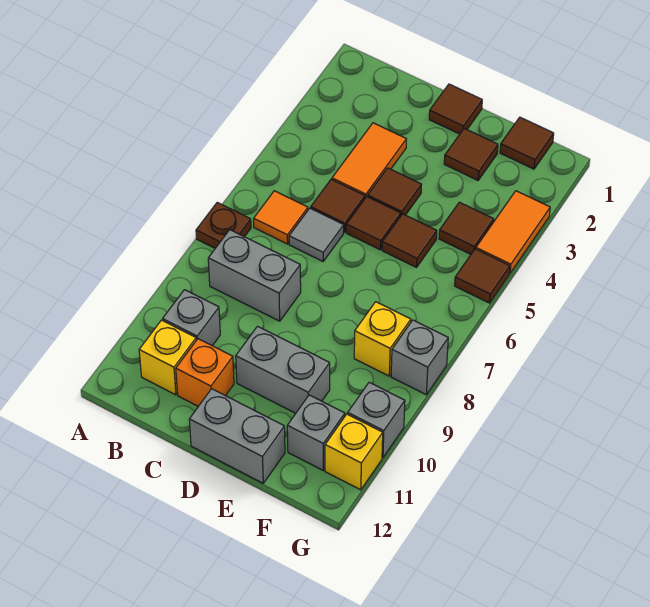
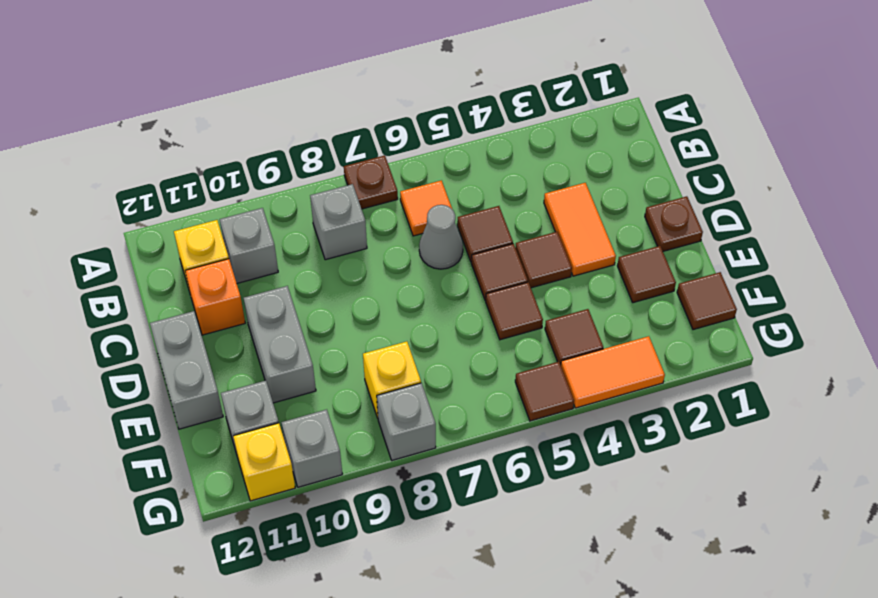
grey 1x2 brick [208,230,301,321] -> grey 1x1 brick [310,184,367,260]
orange 1x2 tile [332,123,406,198] -> orange 1x2 tile turned to [544,183,616,276]
grey 1x1 tile [289,208,344,261] -> grey 1x1 cone [419,205,463,269]
brown 1x1 tile [429,84,482,134] -> brown 1x1 plate [645,196,703,251]

